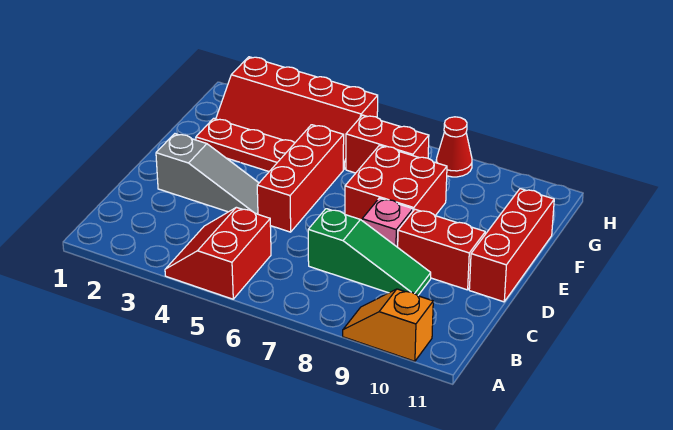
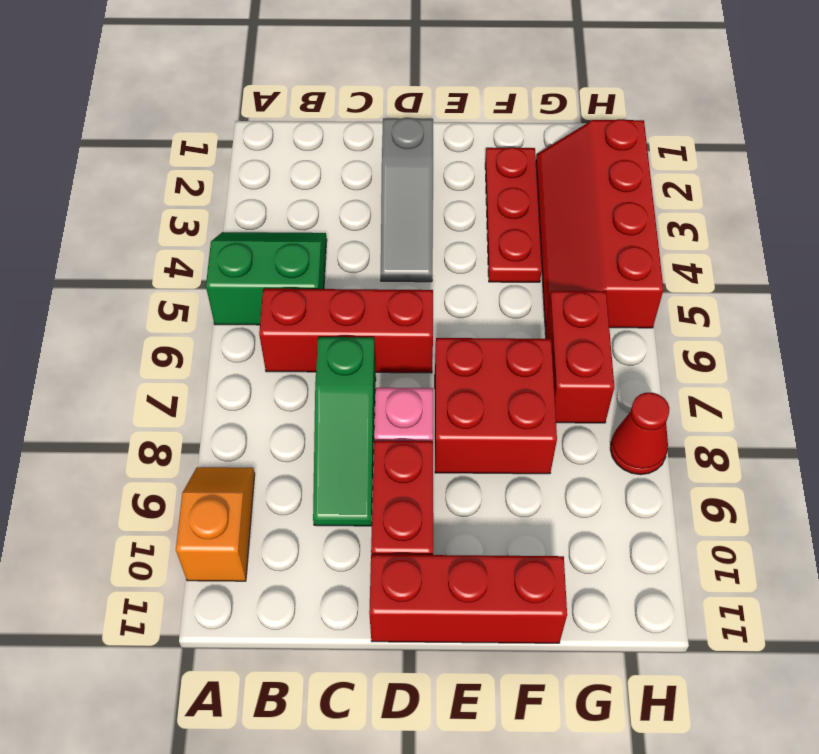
red 2x2 slope [165,207,271,299] -> green 2x2 slope [206,232,327,325]
red 1x3 brick [257,125,344,232] -> red 1x3 brick moved to [259,289,433,373]

